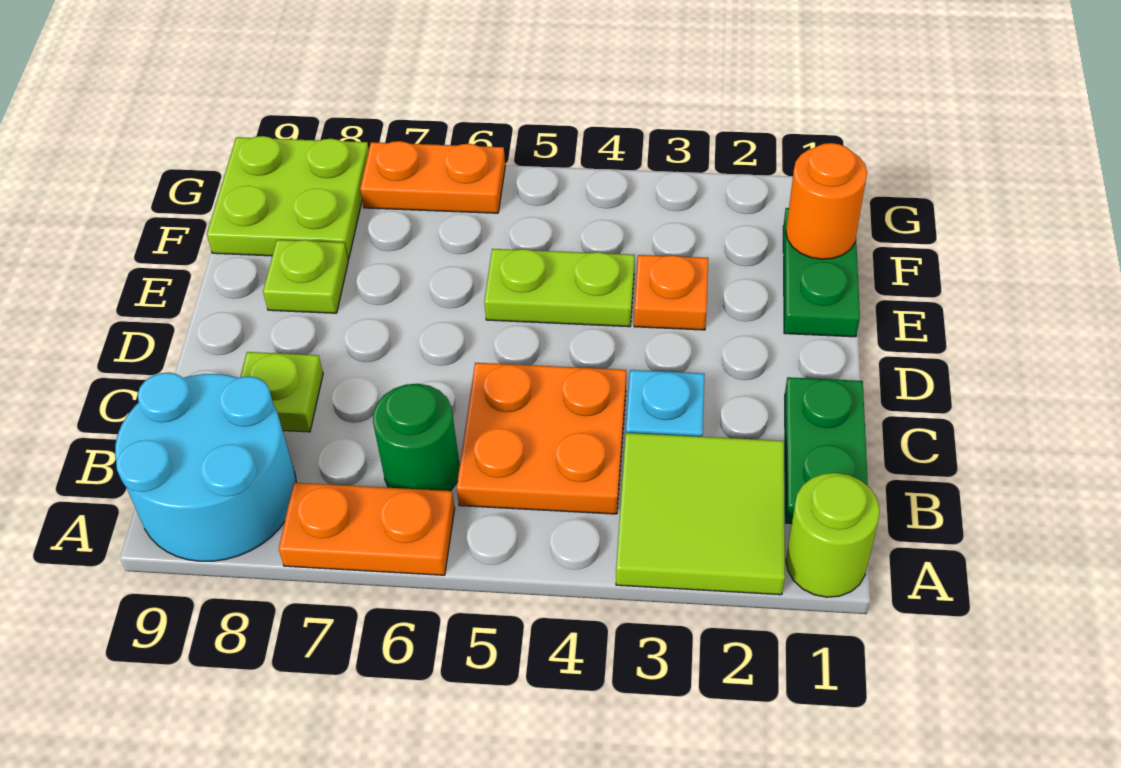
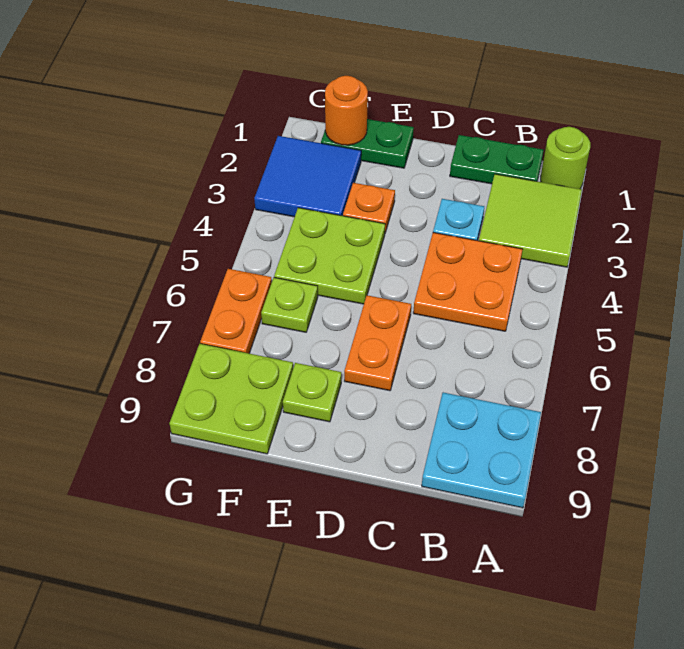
orange 1x2 plate [279,483,455,575] -> orange 1x2 plate moved to [344,295,411,391]
cyan 2x2 round brick [115,372,296,561] -> cyan 2x2 plate [422,392,541,508]
green 1x1 round brick [373,384,460,491] -> none
lime 1x1 plate [240,352,323,432] -> lime 1x1 plate moved to [261,278,318,332]
lime 1x2 plate [484,249,635,327] -> lime 2x2 plate [274,208,385,304]
none -> blue 2x2 tile [254,136,361,217]

